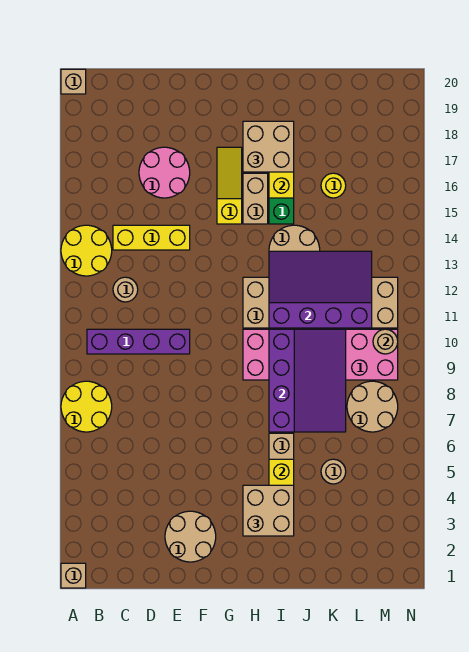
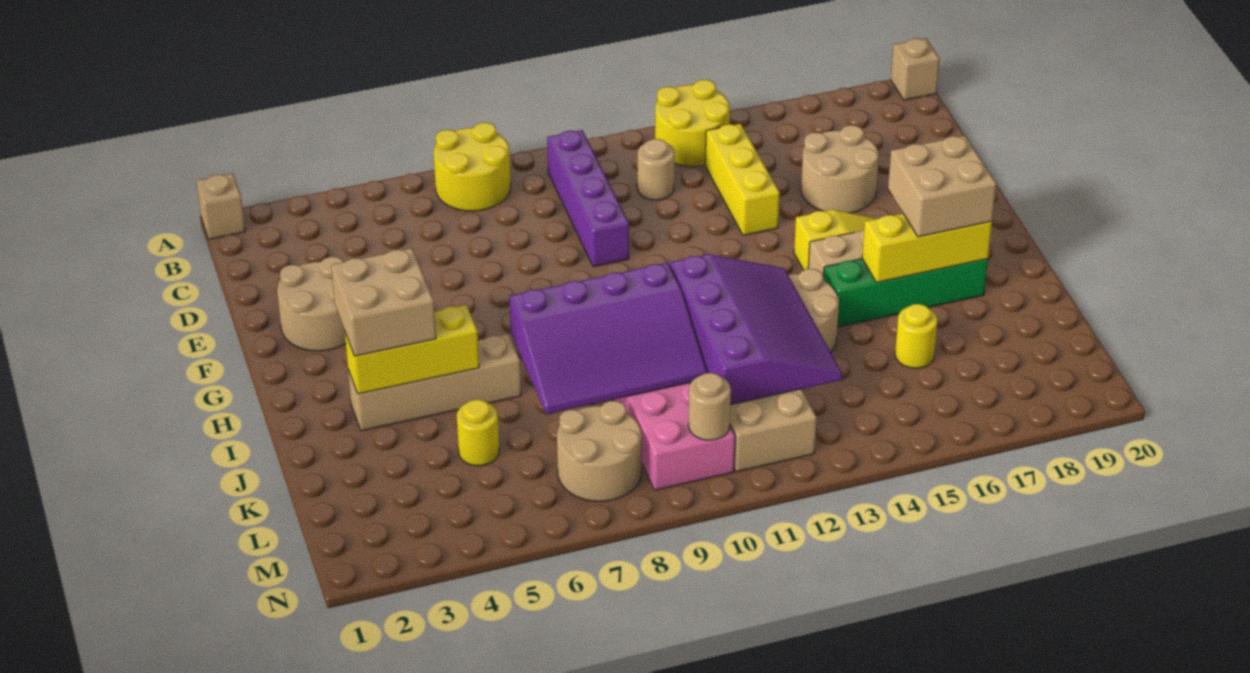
pink 2x2 round brick [139,147,190,198] -> tan 2x2 round brick [801,125,879,213]
tan 1x1 round brick [321,459,346,484] -> yellow 1x1 round brick [457,400,499,466]

